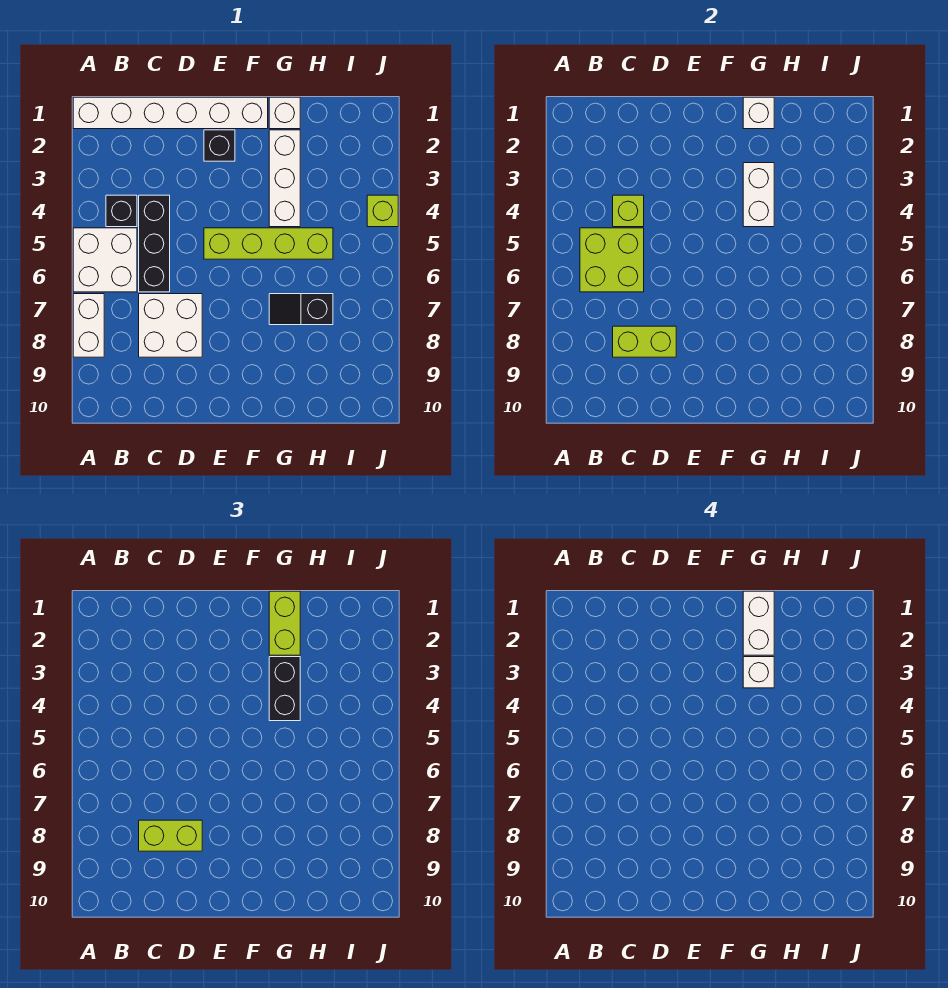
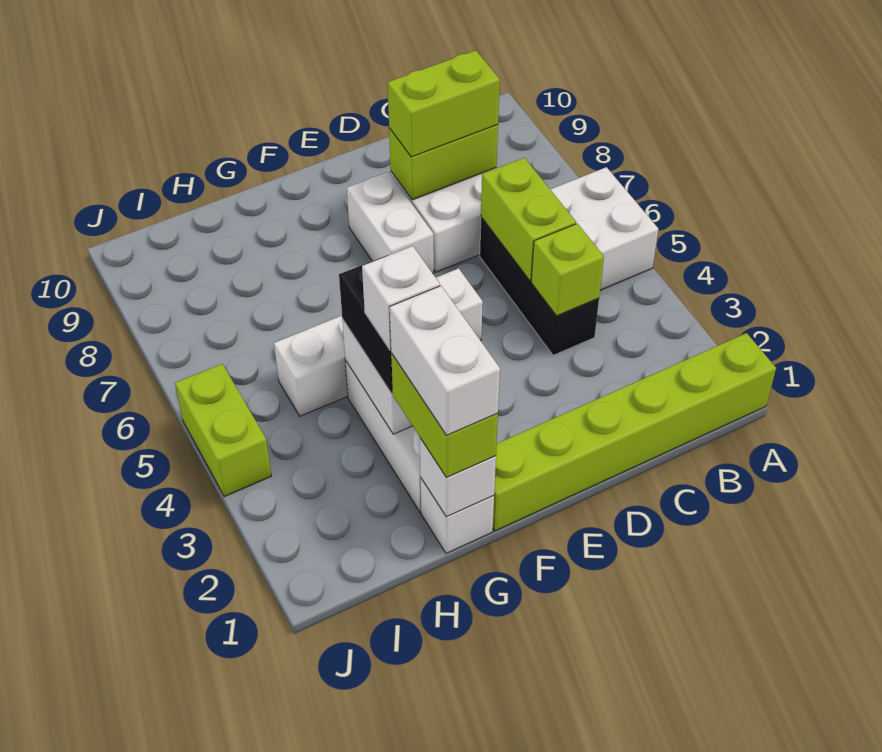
white 1x6 brick [73,97,268,129] -> lime 1x6 brick [493,333,776,531]
white 1x2 brick [73,294,104,357] -> white 1x2 brick moved to [347,172,434,273]
black 1x1 brick [106,195,137,227] -> none
lime 2x2 brick [580,228,644,292] -> lime 1x2 brick [481,158,576,281]
black 1x1 brick [204,130,235,161] -> none
lime 1x4 brick [204,228,333,259] -> white 1x4 brick [274,268,483,416]
black 1x2 slope [269,294,333,325] -> none
lime 1x1 brick [367,195,398,227] -> lime 1x2 brick [175,364,271,497]

